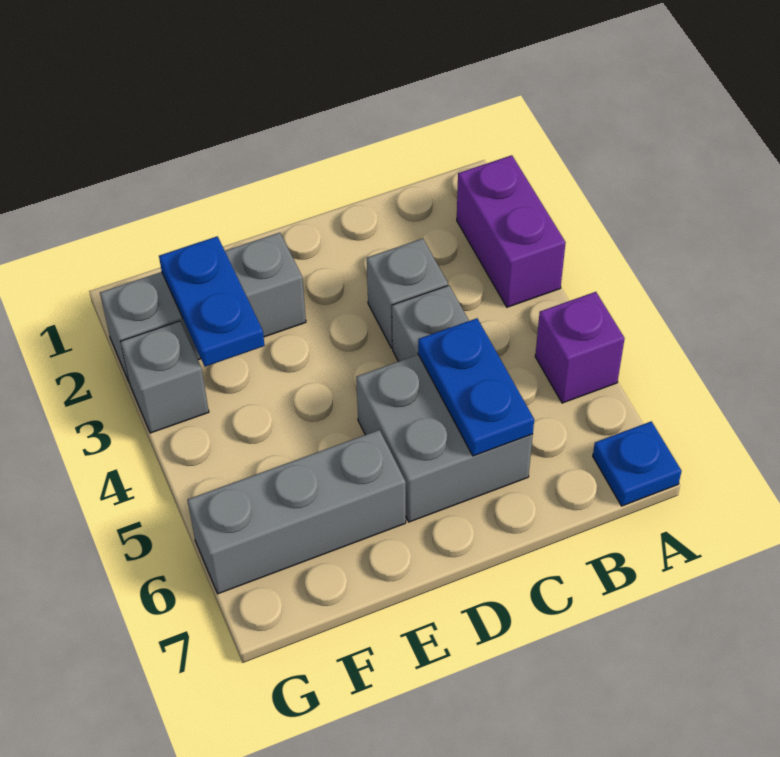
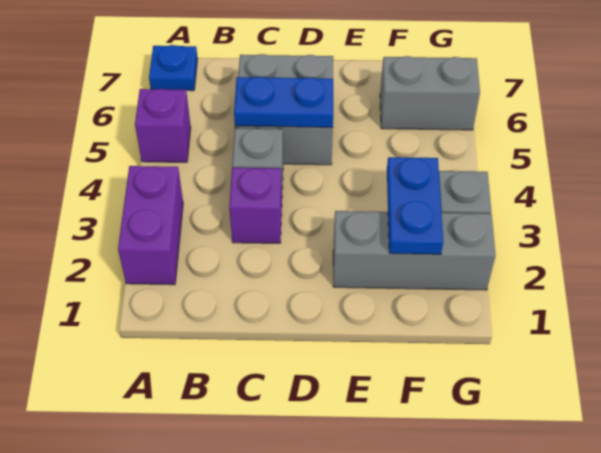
grey 1x1 brick [367,238,448,348] -> purple 1x1 brick [229,168,282,243]
blue 1x2 plate [418,318,534,456] -> blue 1x2 plate turned to [234,77,333,127]
grey 1x3 brick [187,430,406,594] -> grey 1x2 brick [380,56,480,130]

